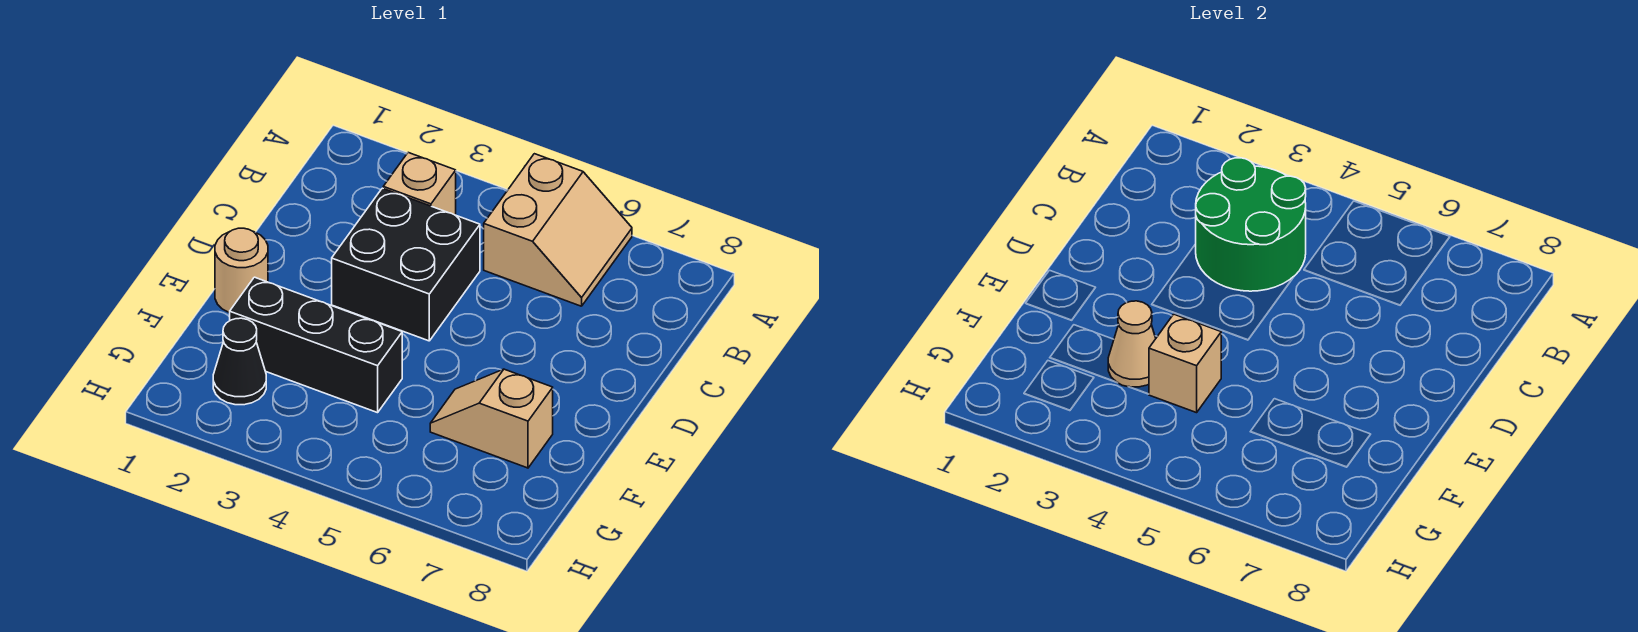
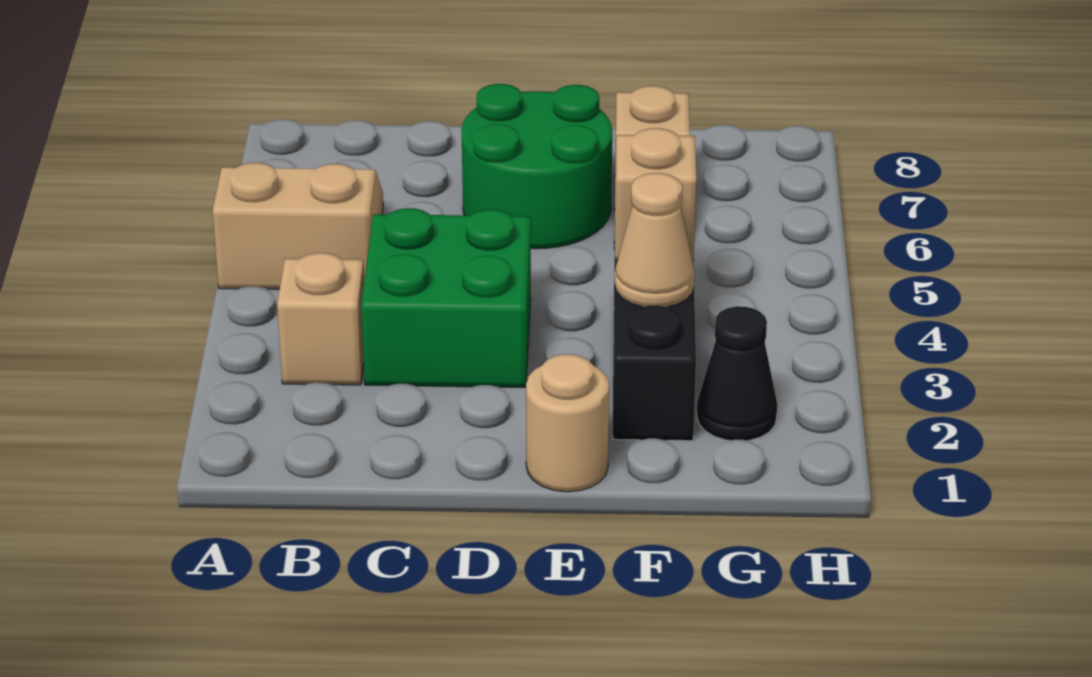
green 2x2 round brick [1196,158,1306,291] -> green 2x2 round brick moved to [461,84,612,249]
black 2x2 brick [332,188,480,341] -> green 2x2 brick [361,208,531,388]

